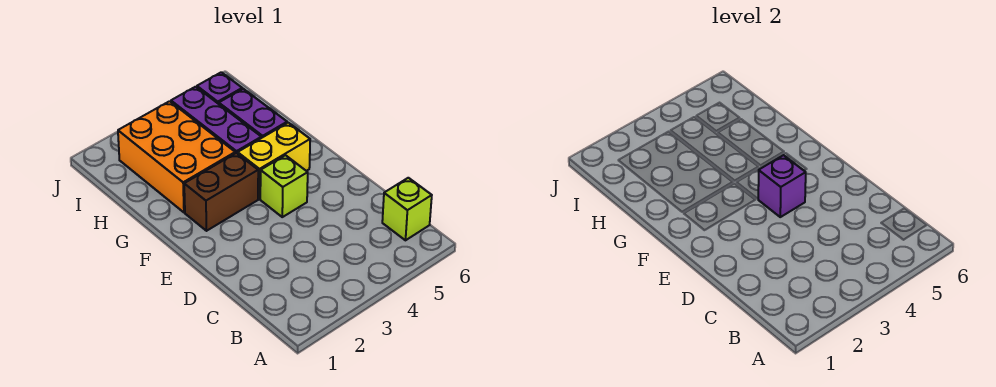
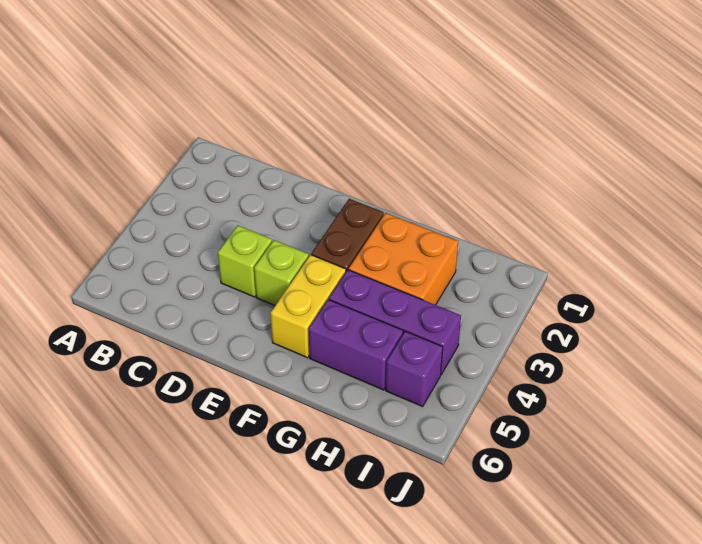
lime 1x1 brick [382,178,432,240] -> lime 1x1 brick moved to [218,225,272,297]
purple 1x1 brick [758,155,806,217] -> none
orange 2x3 brick [118,101,235,212] -> orange 2x2 brick [349,213,458,305]

